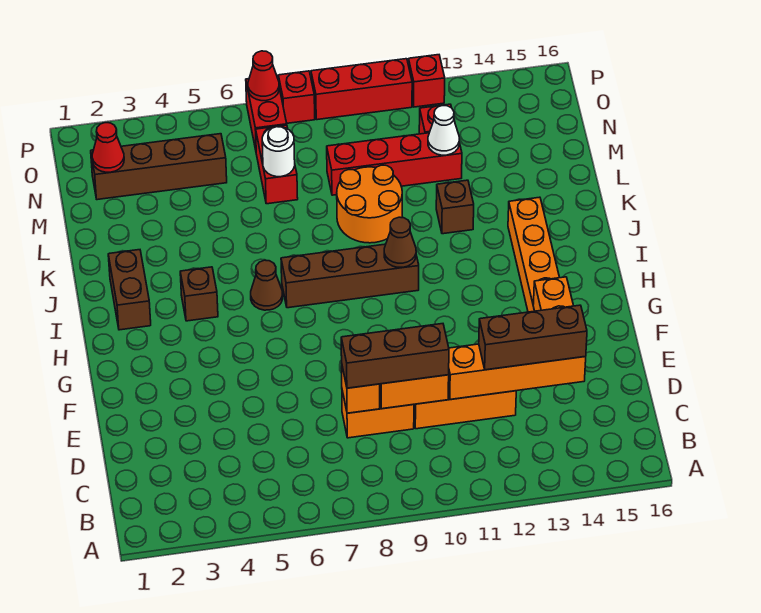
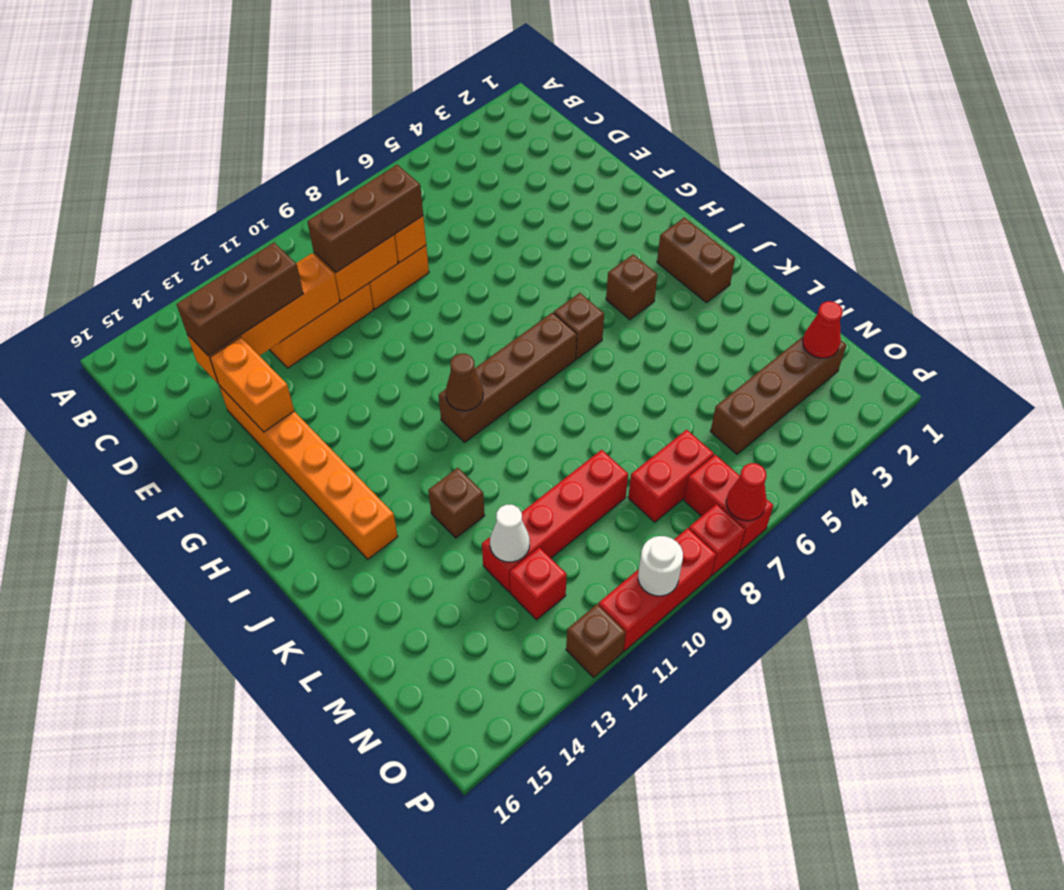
brown 1x1 cone [251,260,283,310] -> brown 1x1 brick [554,293,604,359]
orange 2x2 round brick [337,165,402,243] -> none
red 1x2 brick [256,125,298,204] -> red 1x2 brick turned to [628,430,714,522]
white 1x1 round brick [262,127,295,177] -> white 1x1 round brick moved to [638,536,683,596]
red 1x1 brick [408,55,445,107] -> brown 1x1 brick [566,604,626,677]

